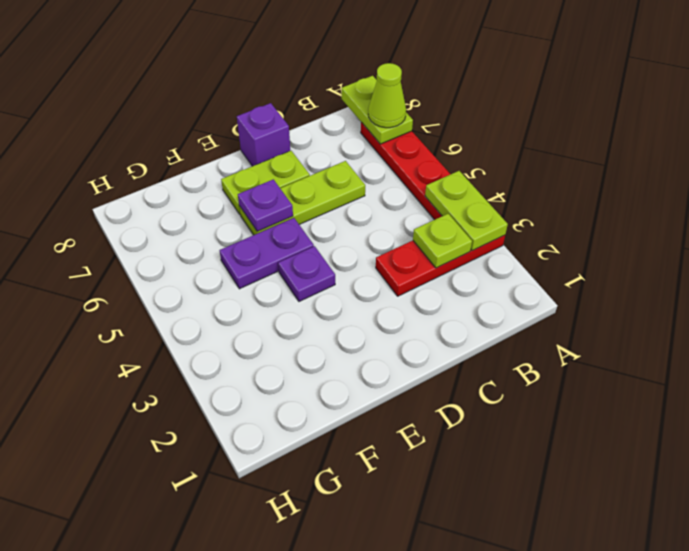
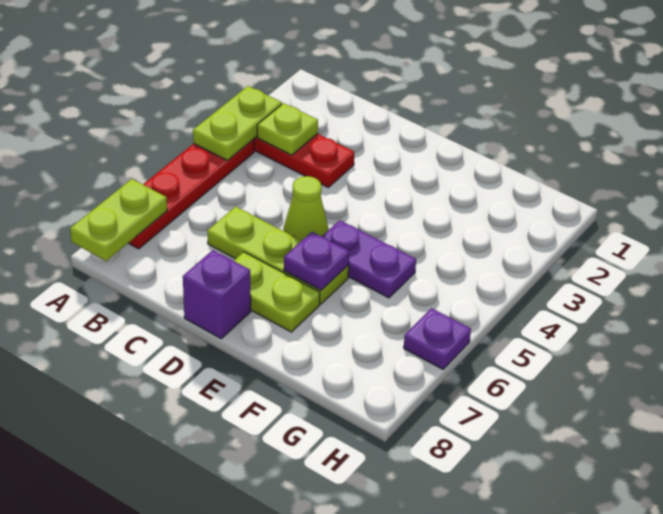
lime 1x1 cone [368,63,406,128] -> lime 1x1 cone moved to [284,176,329,241]
purple 1x1 plate [278,246,335,301] -> purple 1x1 plate moved to [404,308,471,369]

